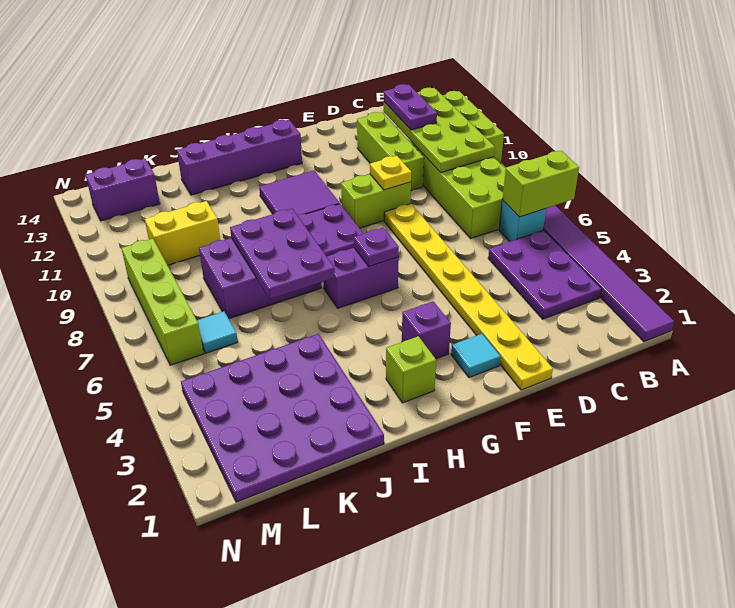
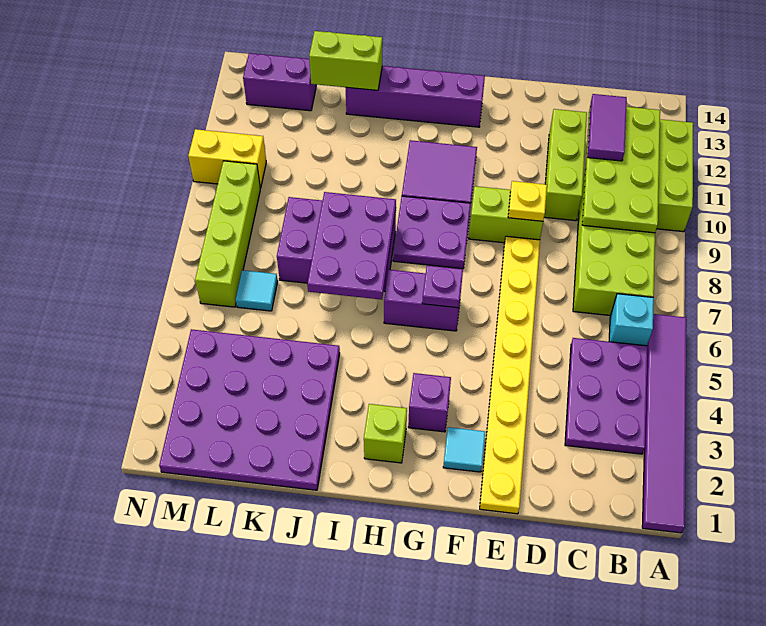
lime 1x2 brick [502,151,579,217] -> lime 1x2 brick moved to [309,31,382,90]
purple 1x2 plate [384,84,437,130] -> purple 1x2 tile [588,94,627,161]
yellow 1x2 brick [145,201,220,265] -> yellow 1x2 brick moved to [188,129,266,188]

